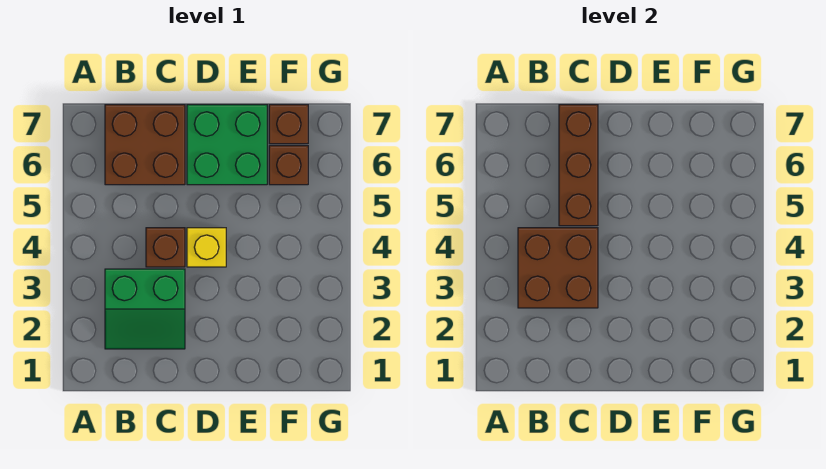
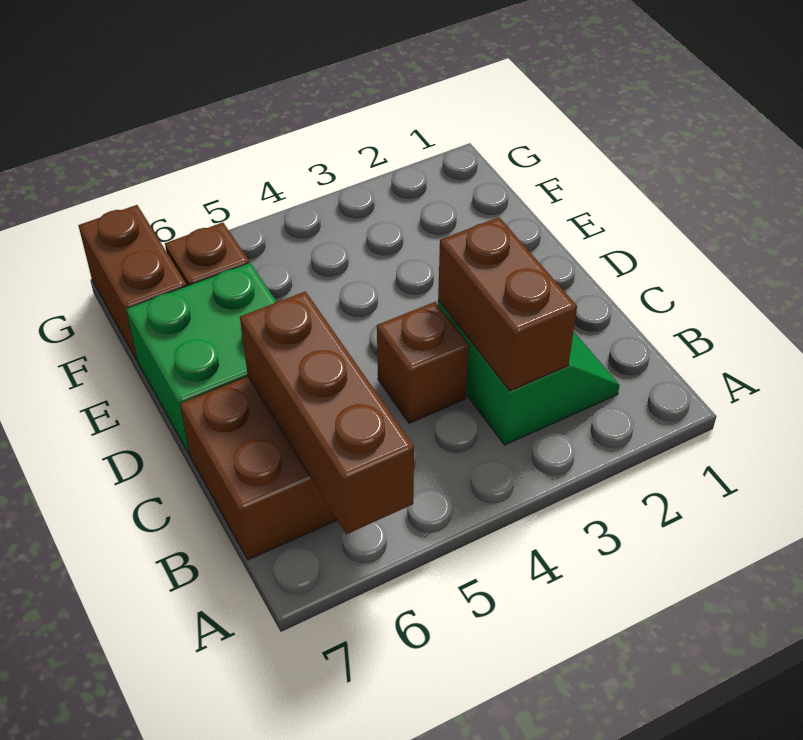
brown 2x2 brick [518,228,598,308] -> brown 1x2 brick [438,217,577,391]
brown 1x3 brick [559,105,598,226] -> brown 1x3 brick turned to [240,291,414,534]
yellow 1x1 brick [187,228,226,267] -> none
brown 1x1 brick [269,105,308,144] -> brown 1x2 brick [78,205,187,361]

